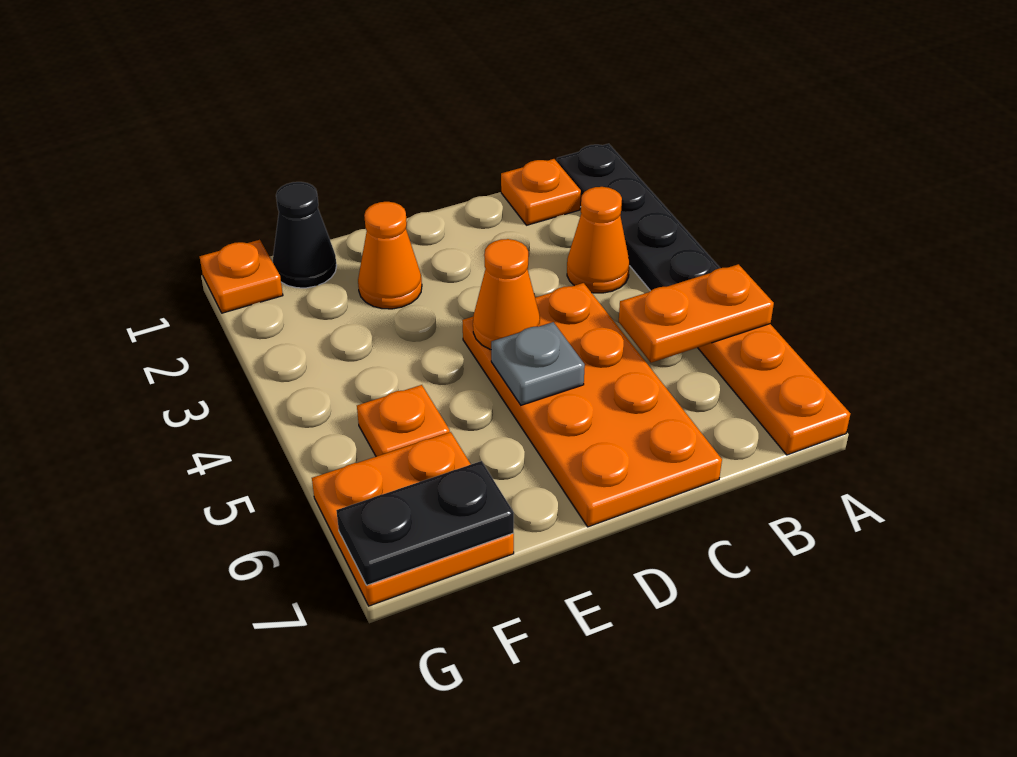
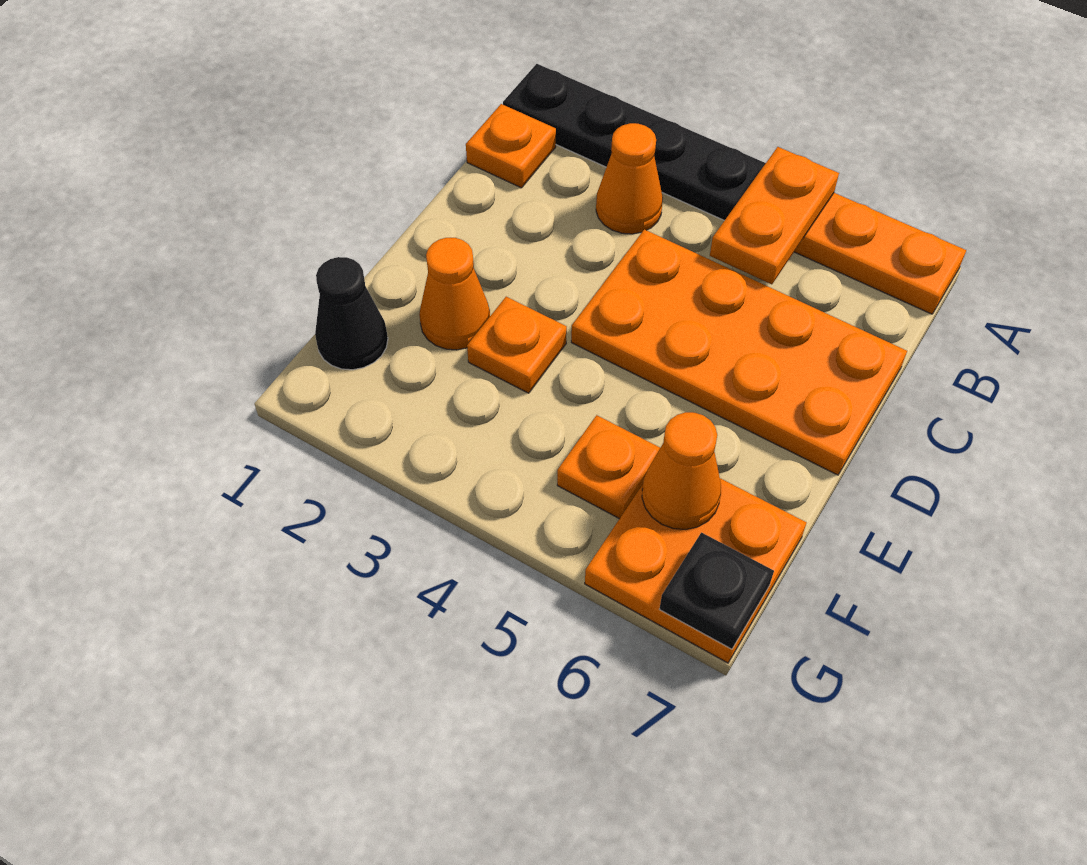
orange 1x1 cone [473,239,540,350] -> orange 1x1 cone moved to [642,412,721,530]
grey 1x1 plate [491,322,585,405] -> none
black 1x2 plate [336,461,514,585] -> black 1x1 plate [660,533,774,649]
orange 1x1 plate [200,240,283,313] -> orange 1x1 plate moved to [467,297,567,393]

